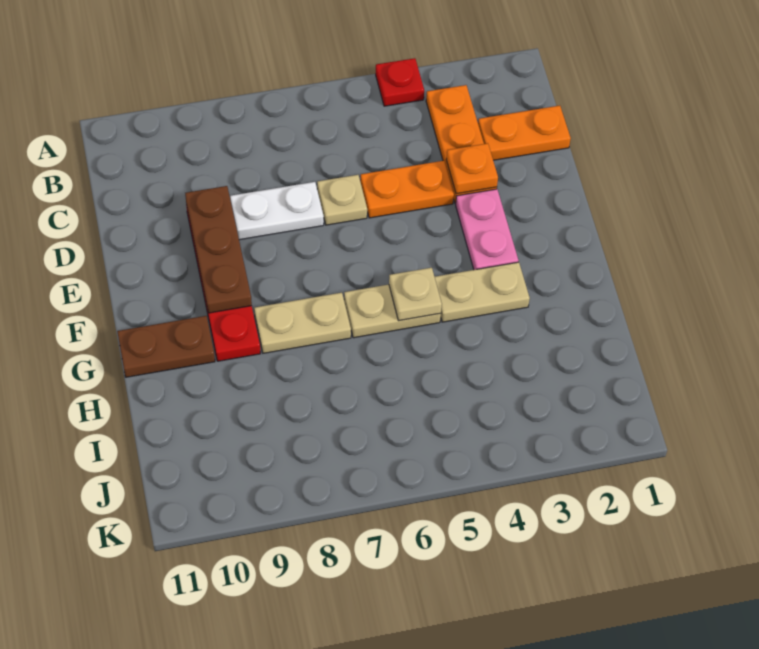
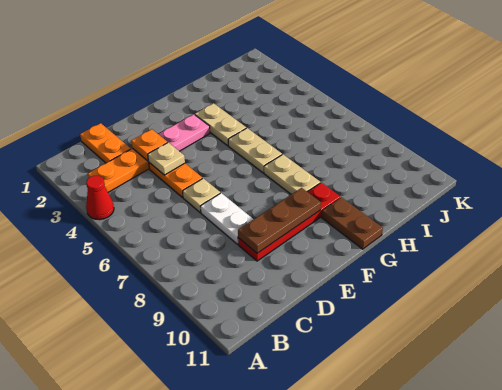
red 1x1 plate [376,58,424,106] -> red 1x1 cone [86,176,114,220]
tan 1x1 plate [389,268,442,321] -> tan 1x1 plate moved to [148,143,185,175]

